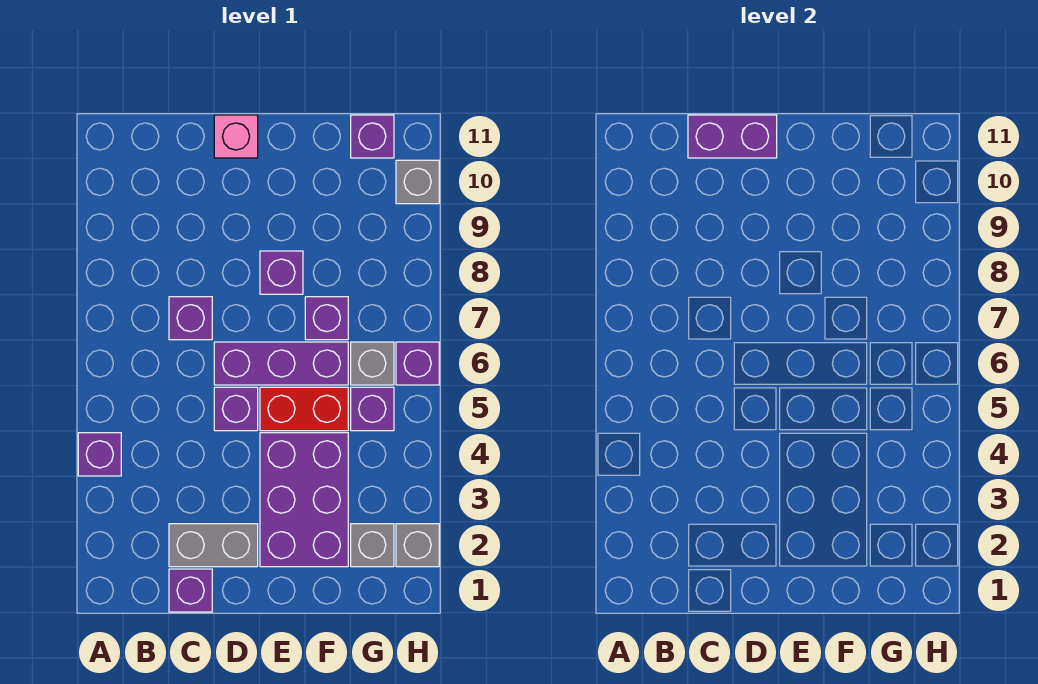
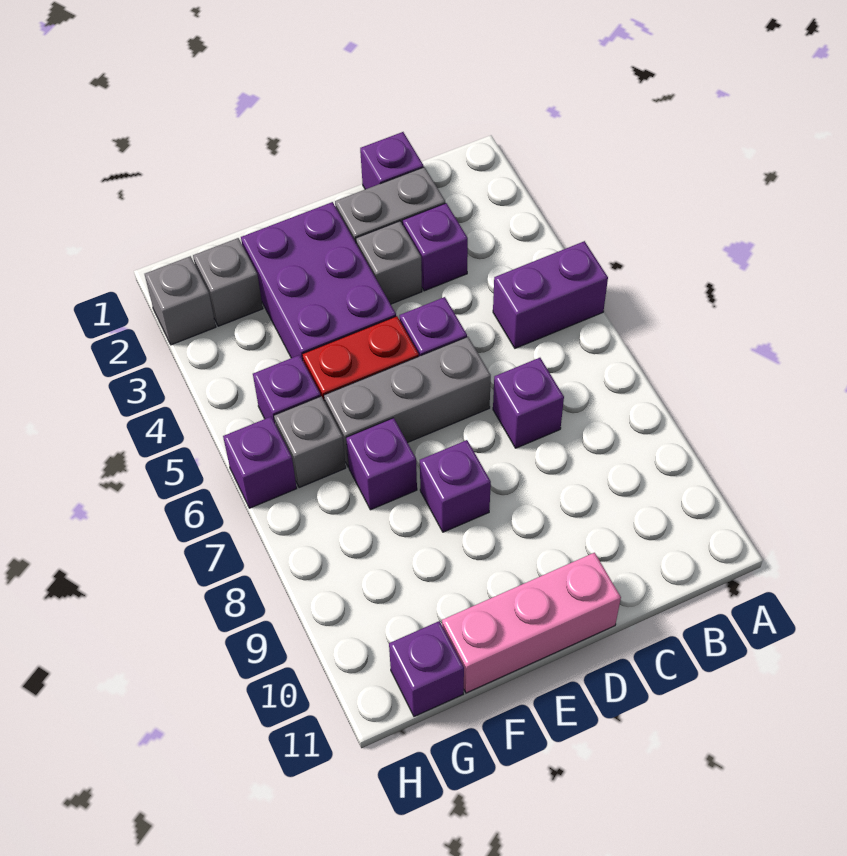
purple 1x1 brick [78,433,121,476] -> purple 1x1 brick moved to [403,203,468,291]
purple 1x2 brick [688,115,777,158] -> purple 1x2 brick moved to [493,241,608,348]
purple 1x3 brick [214,342,348,385] -> grey 1x3 brick [324,337,491,467]
pink 1x1 brick [214,115,258,158] -> pink 1x3 brick [442,553,621,693]
grey 1x1 brick [396,160,439,204] -> grey 1x1 brick moved to [356,221,422,304]

